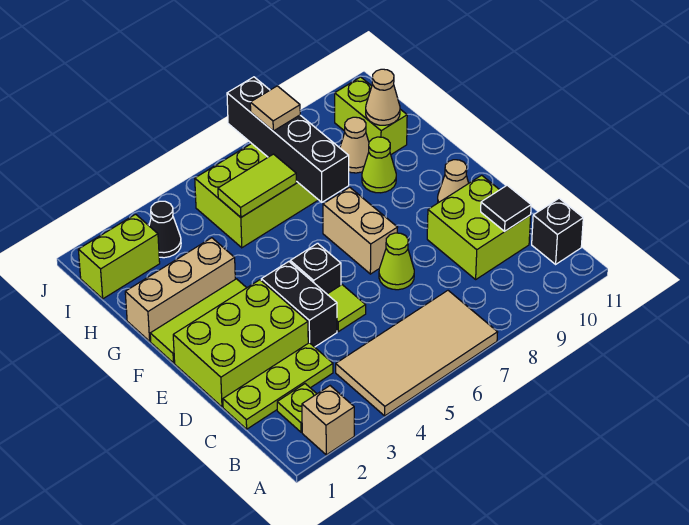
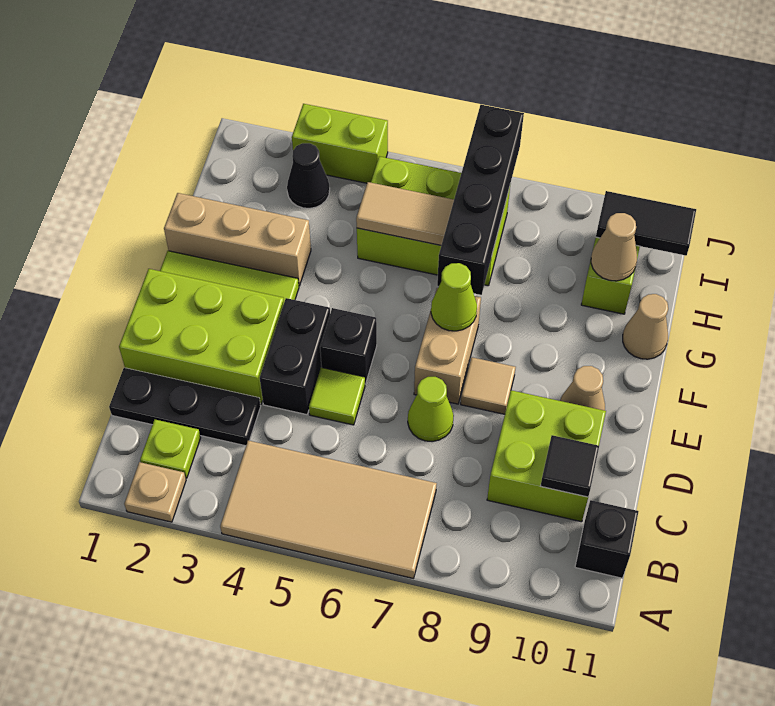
tan 1x1 brick [302,386,354,455] -> tan 1x1 plate [124,462,186,522]
lime 1x3 plate [223,343,333,429] -> black 1x3 plate [109,368,261,446]
lime 1x1 cone [362,137,396,193] -> lime 1x1 cone moved to [431,263,477,331]
lime 1x2 tile [218,154,296,217] -> tan 1x2 tile [356,182,454,245]
tan 1x1 cone [340,117,369,173] -> tan 1x1 cone moved to [623,294,668,359]
lime 1x2 brick [78,214,160,299] -> lime 1x2 brick moved to [292,104,388,183]
tan 1x1 tile [250,86,300,131] -> tan 1x1 tile moved to [461,357,516,414]
none -> black 1x2 tile [596,191,696,256]

